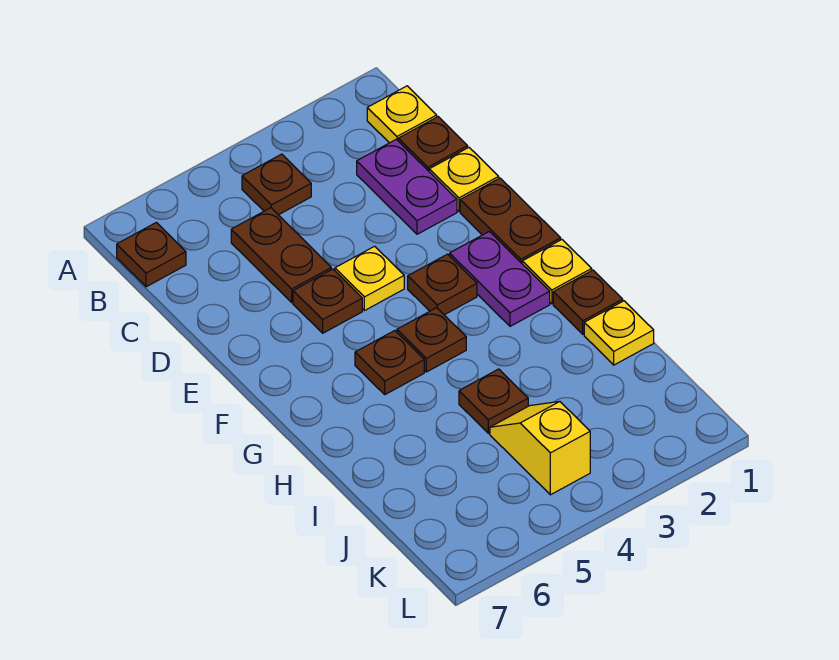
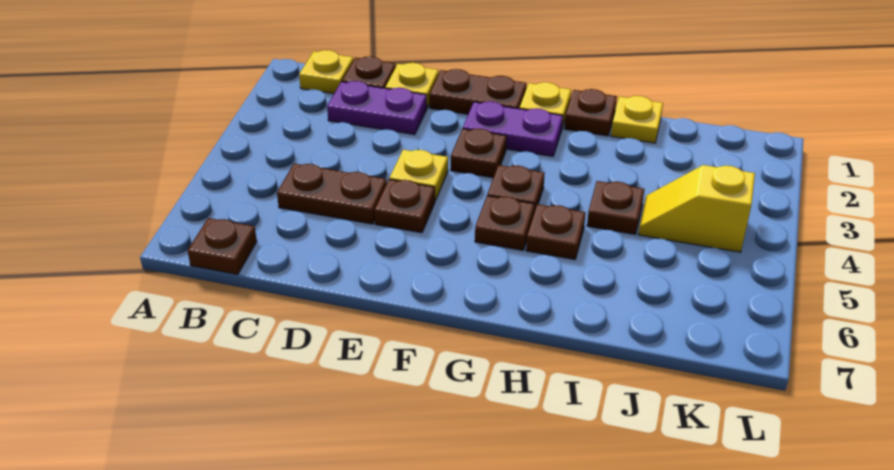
brown 1x1 plate [242,154,311,215] -> brown 1x1 plate moved to [526,204,586,260]

